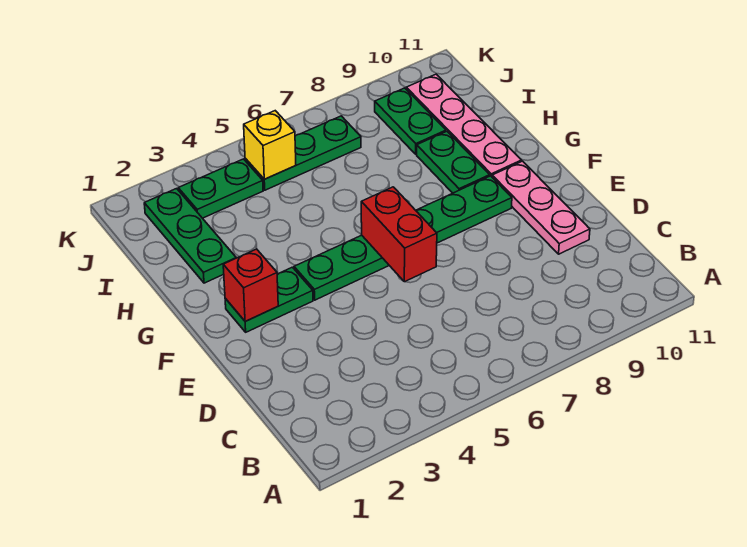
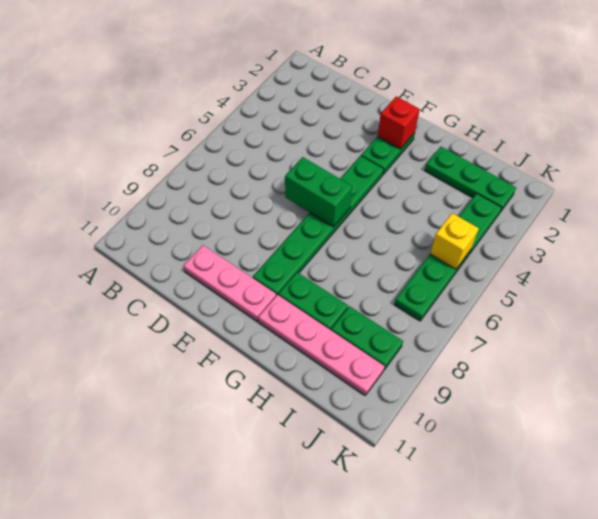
red 1x2 brick [361,187,437,282] -> green 1x2 brick [285,157,352,227]

